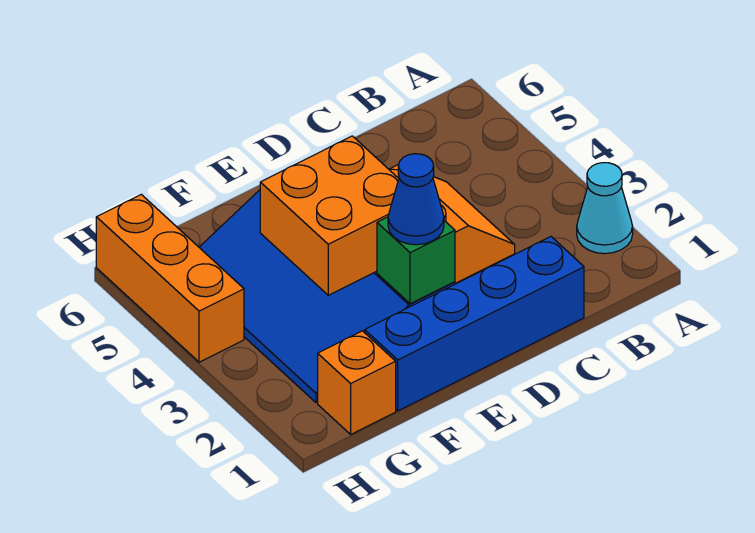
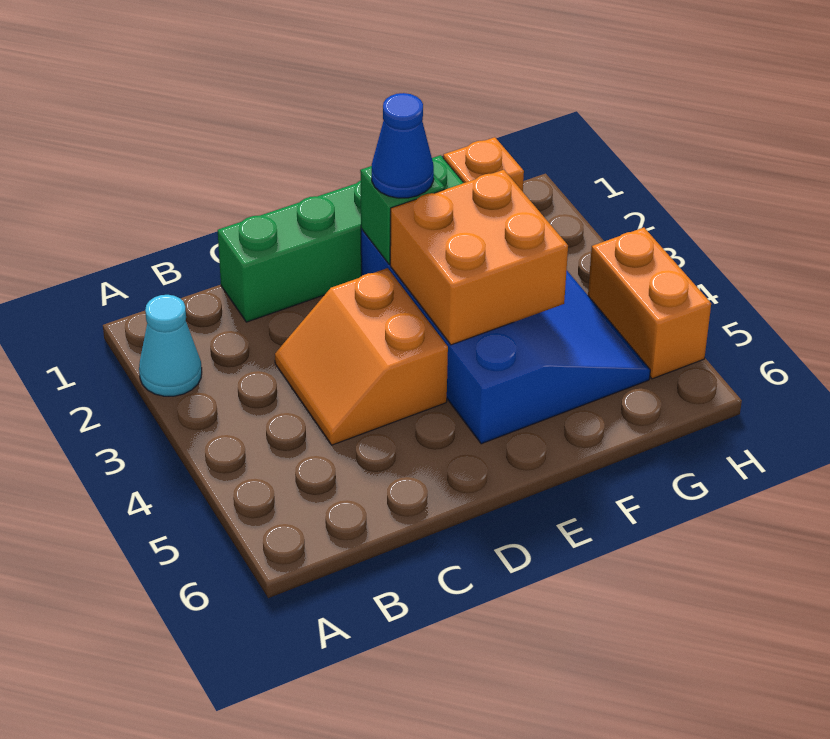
blue 1x4 brick [365,237,584,411] -> green 1x4 brick [218,155,463,322]
orange 1x3 brick [96,194,244,362] -> orange 1x2 brick [588,228,711,379]

